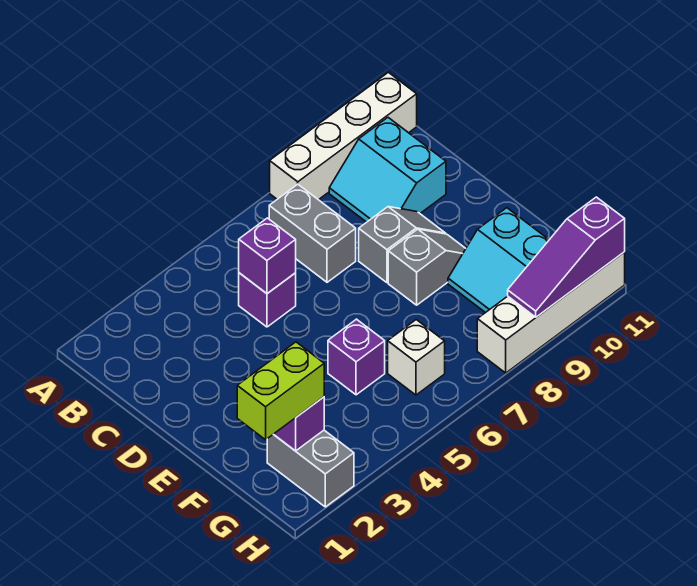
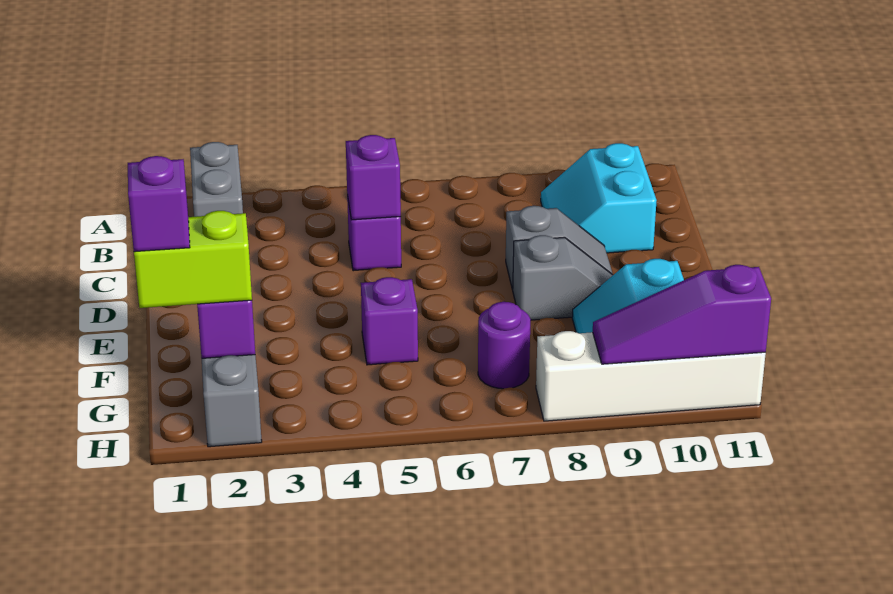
white 1x4 brick [270,72,417,200] -> none
grey 1x2 brick [269,184,356,282] -> grey 1x2 brick moved to [190,142,243,217]
none -> purple 1x1 brick [128,156,190,252]
white 1x1 brick [388,320,445,395] -> none
none -> purple 1x1 round brick [478,302,531,389]

